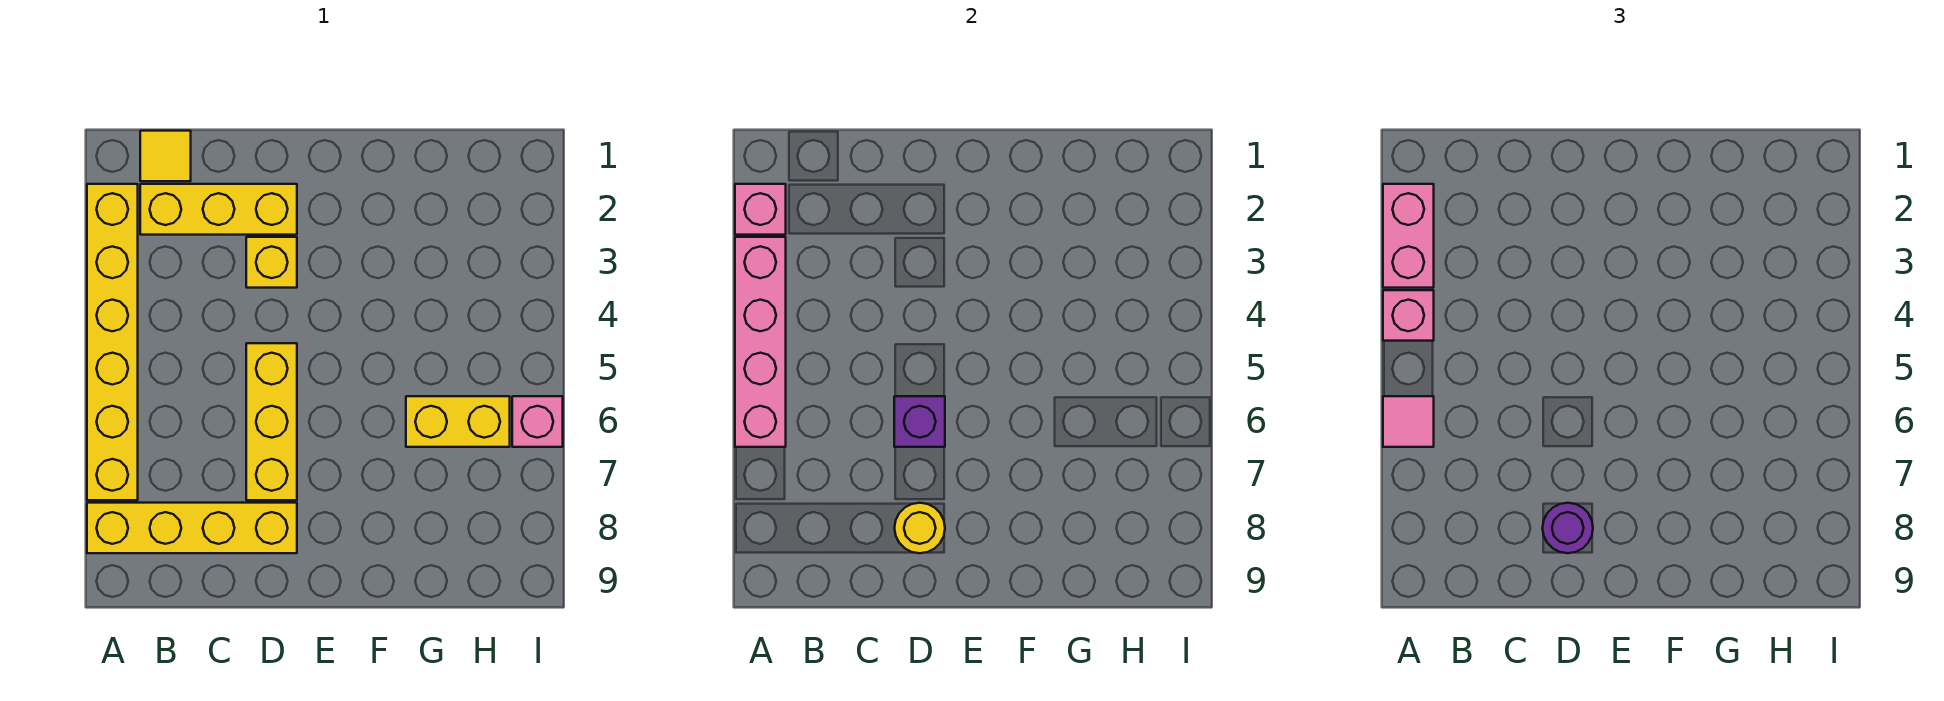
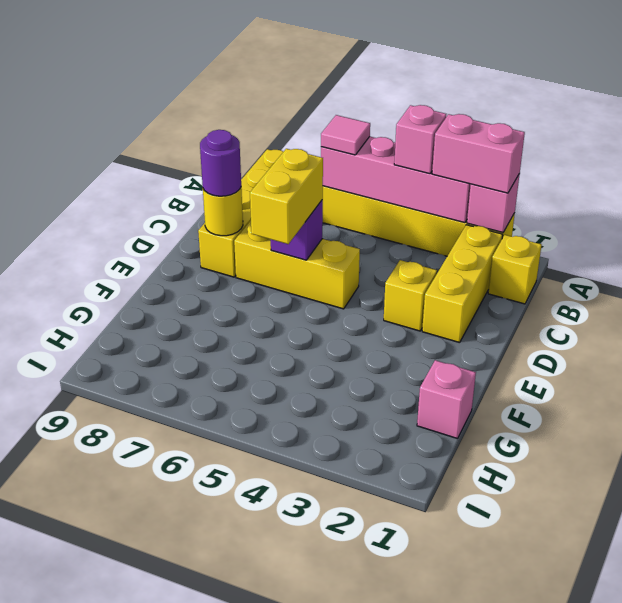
yellow 1x1 tile [140,131,191,181] -> yellow 1x1 brick [488,235,542,304]
yellow 1x2 brick [406,396,510,447] -> yellow 1x2 brick moved to [250,149,323,244]
pink 1x1 brick [512,396,563,447] -> pink 1x1 brick moved to [417,360,476,439]

